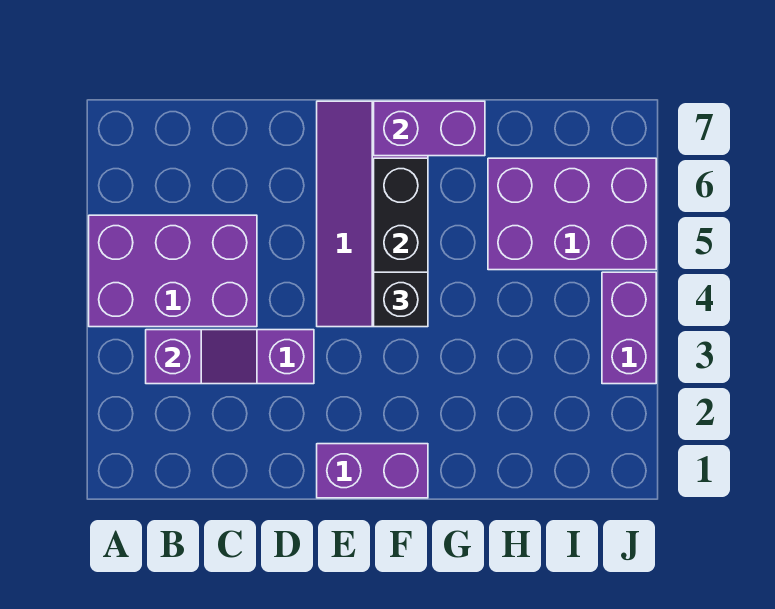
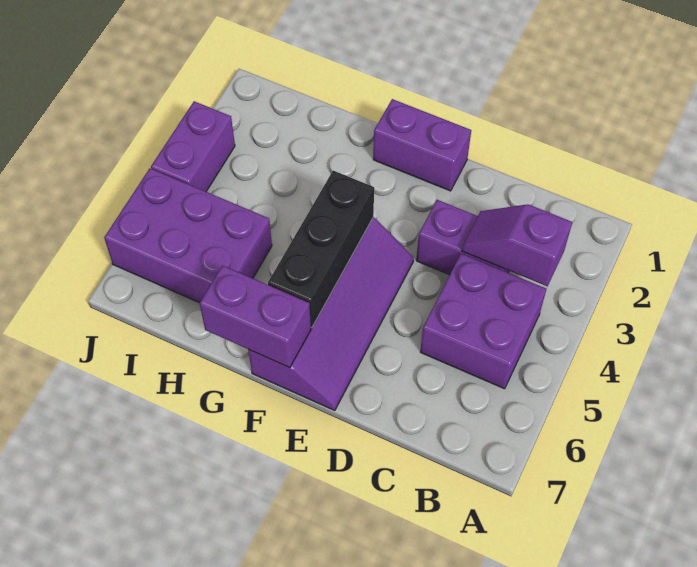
purple 2x3 brick [89,215,257,327] -> purple 2x2 brick [420,254,546,389]
black 1x1 brick [374,272,428,327] -> none

